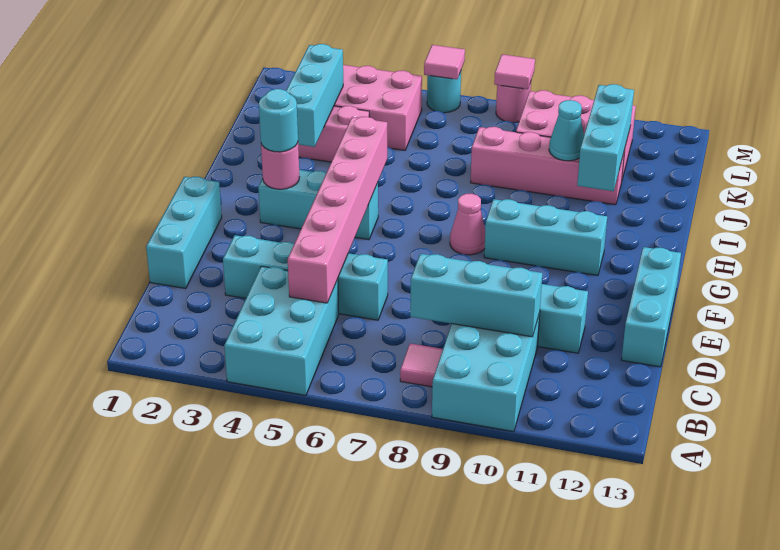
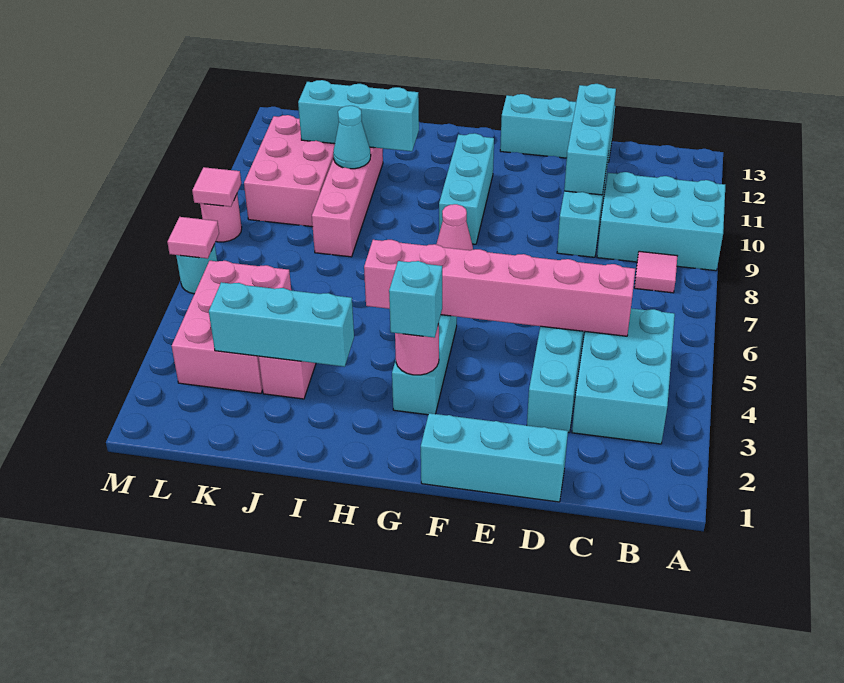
cyan 2x3 brick [224,266,339,395] -> cyan 2x3 brick turned to [572,308,675,444]
cyan 1x3 brick [410,254,542,337] -> cyan 1x3 brick moved to [564,84,616,195]
cyan 1x1 round brick [259,89,298,152] -> cyan 1x1 brick [389,261,442,338]

